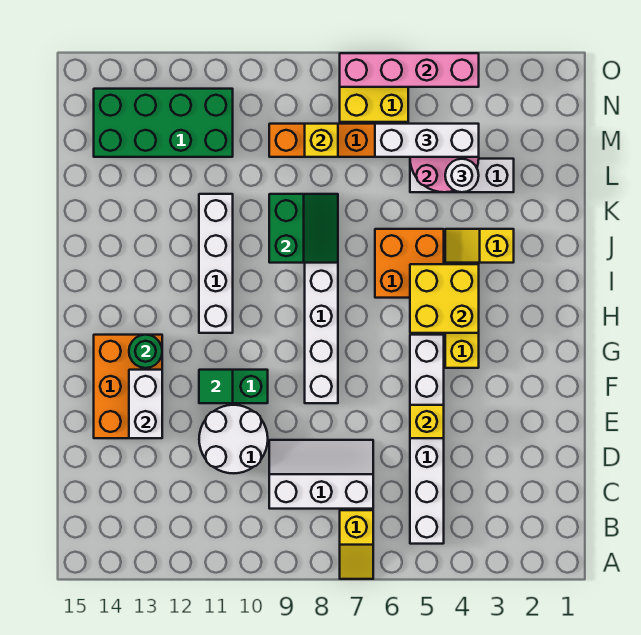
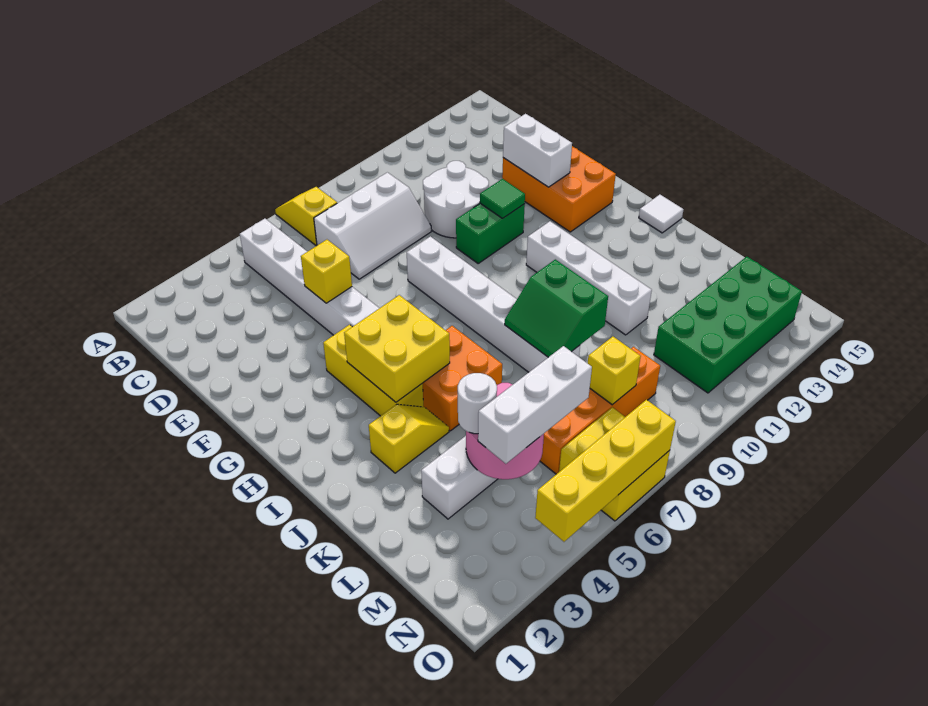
green 1x1 round brick [129,335,162,368] -> none
none -> white 1x1 tile [639,195,683,233]
pink 1x4 brick [340,53,479,87] -> yellow 1x4 brick [535,400,676,542]

